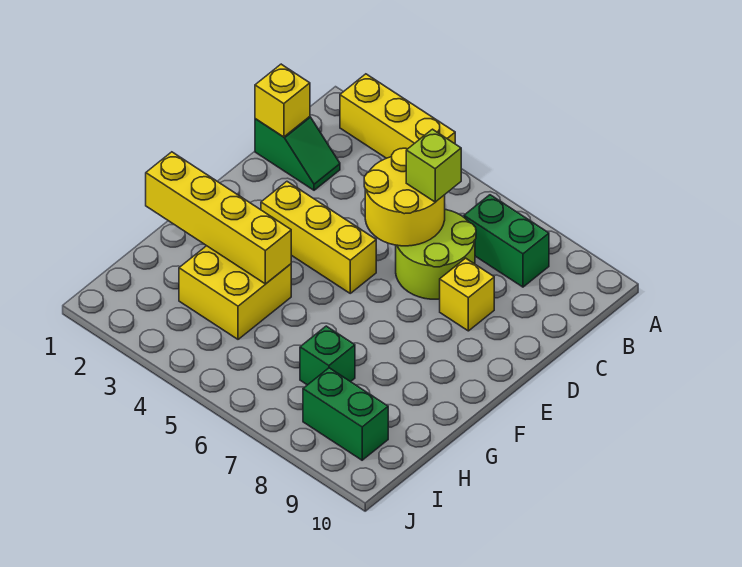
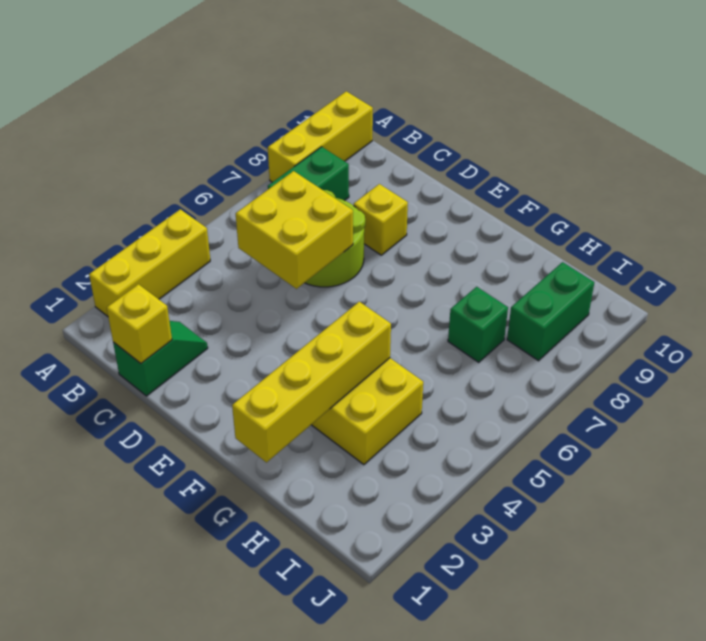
yellow 2x2 round brick [364,148,445,246] -> yellow 2x2 brick [236,171,353,289]
lime 1x1 brick [406,129,461,202] -> none
yellow 1x3 brick [261,182,376,293] -> yellow 1x3 brick moved to [268,91,373,182]

